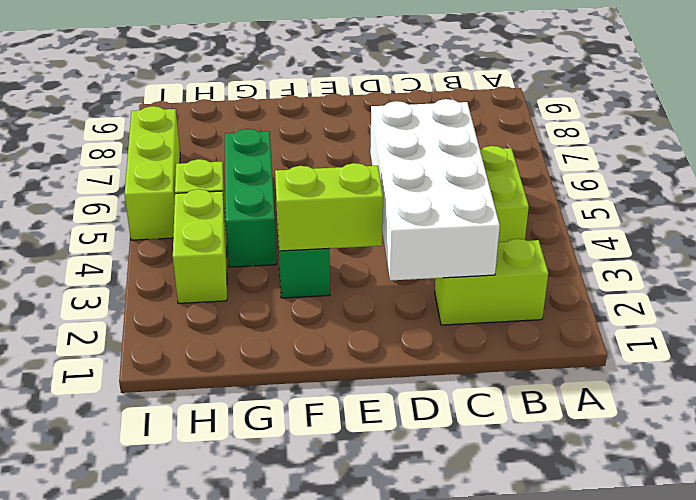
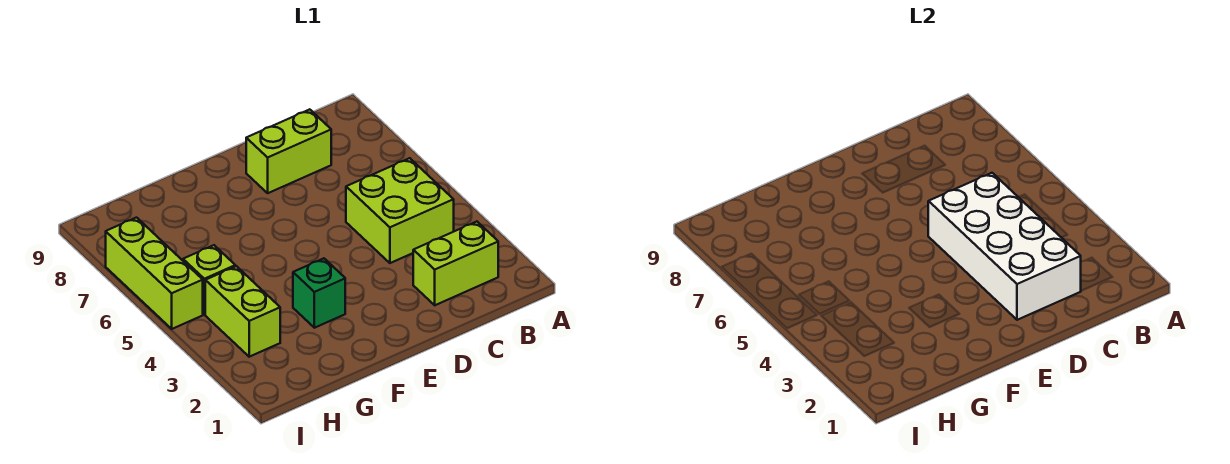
lime 1x2 brick [275,163,383,251] -> lime 1x2 brick moved to [246,109,331,193]
green 1x3 brick [225,129,277,267] -> none

